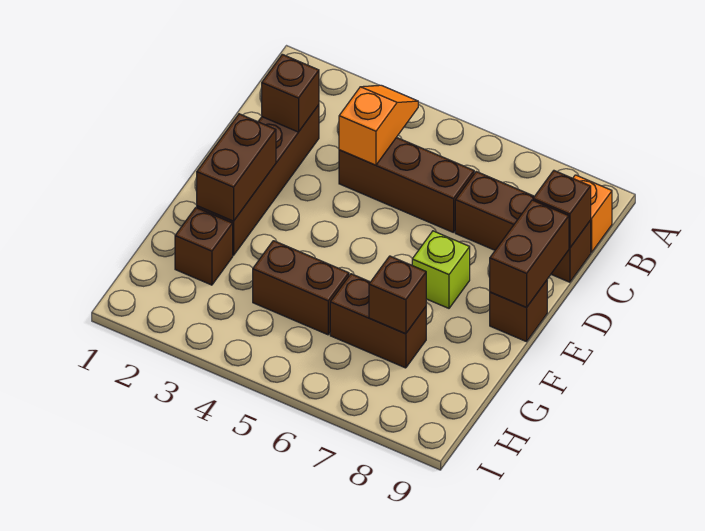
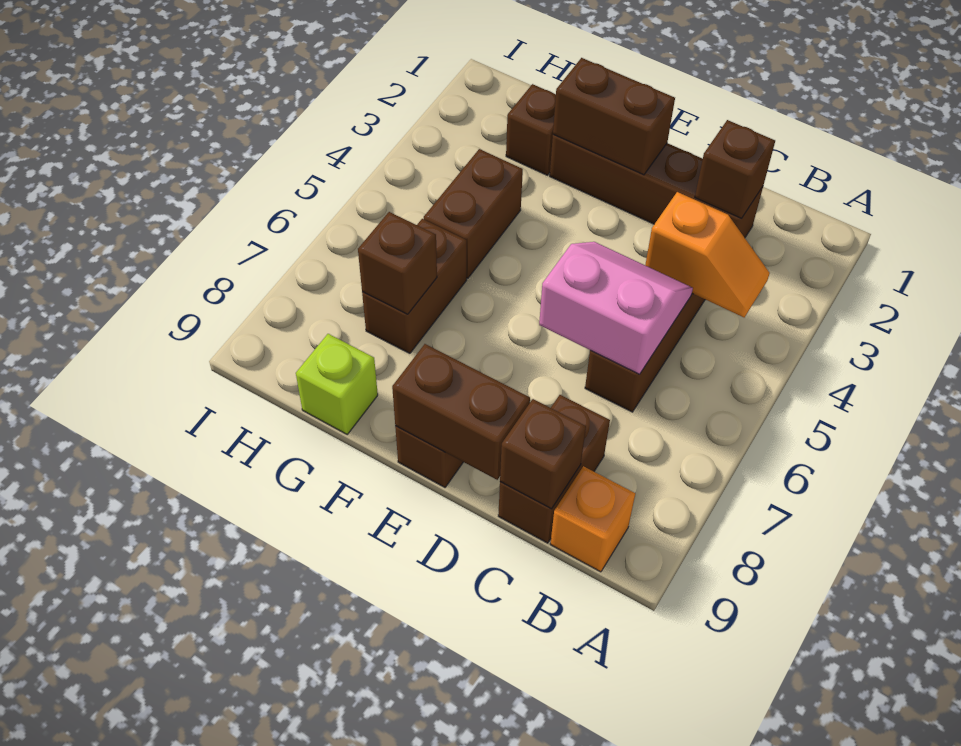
none -> pink 2x2 slope [539,242,693,374]
brown 1x3 brick [455,172,591,282] -> brown 1x2 brick [498,395,610,543]
lime 1x1 brick [412,231,470,308] -> lime 1x1 brick moved to [296,334,378,434]

